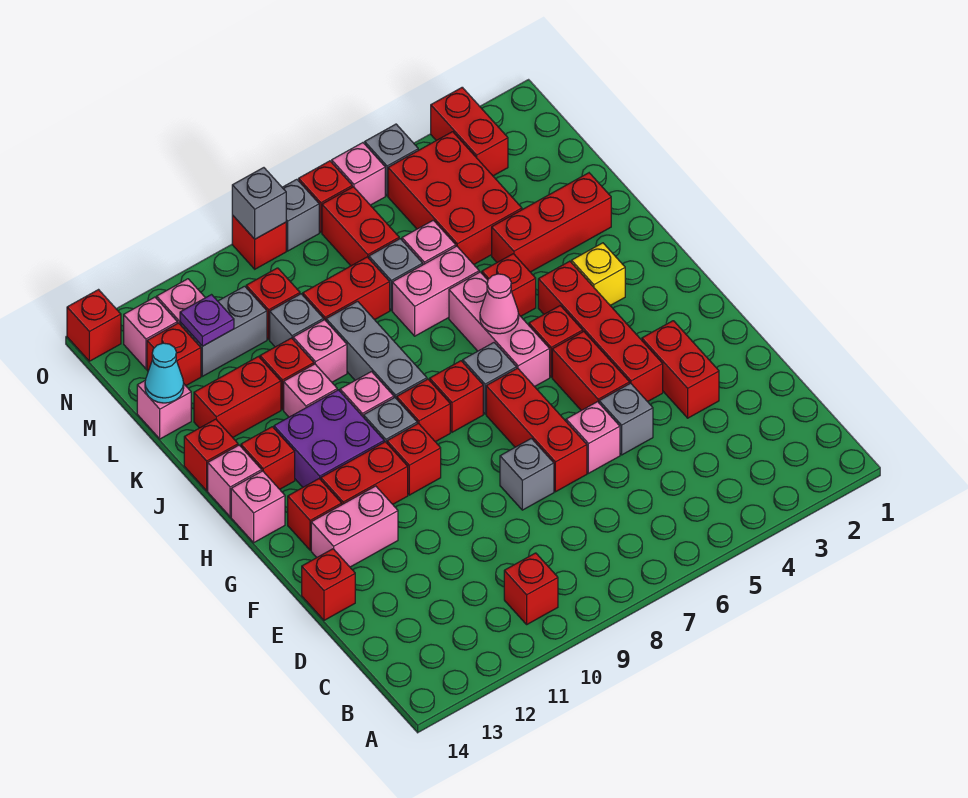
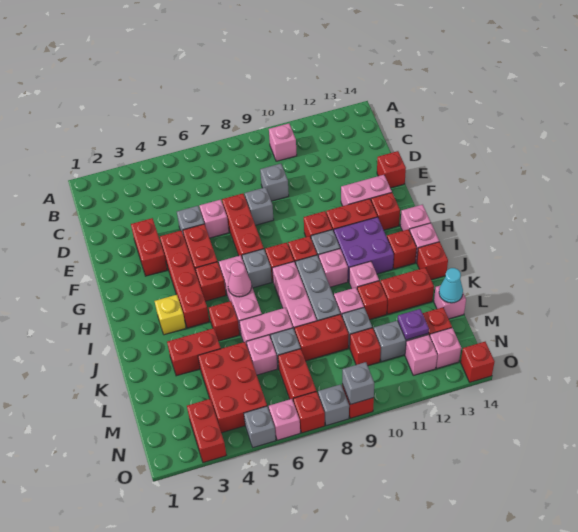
red 1x1 brick [504,553,558,624] -> pink 1x1 brick [269,123,297,161]
none -> grey 1x1 brick [260,164,289,201]
none -> pink 1x3 brick [272,262,317,331]
red 1x3 brick [492,173,611,272] -> red 1x2 brick [167,328,221,376]

